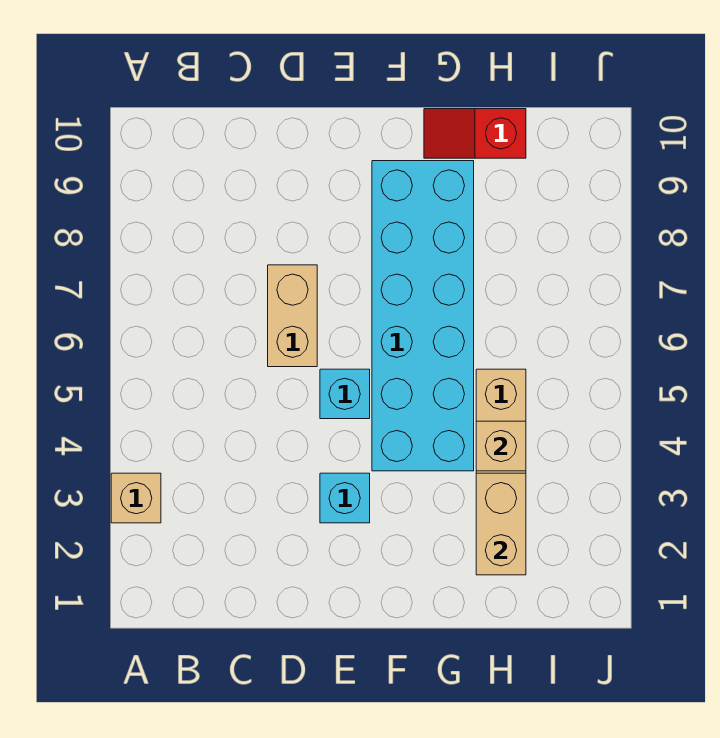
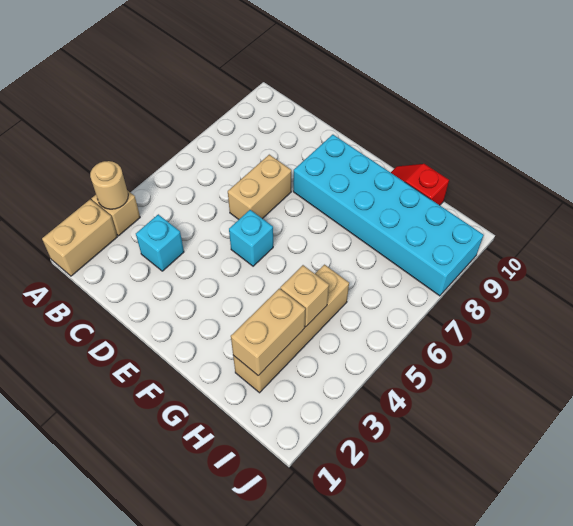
none -> tan 1x2 brick [42,199,117,276]
none -> tan 1x1 round brick [90,161,128,209]
cyan 1x1 brick [320,473,370,523] -> cyan 1x1 brick moved to [136,214,184,271]
cyan 2x6 brick [372,161,474,471] -> cyan 2x6 brick turned to [293,135,484,296]

